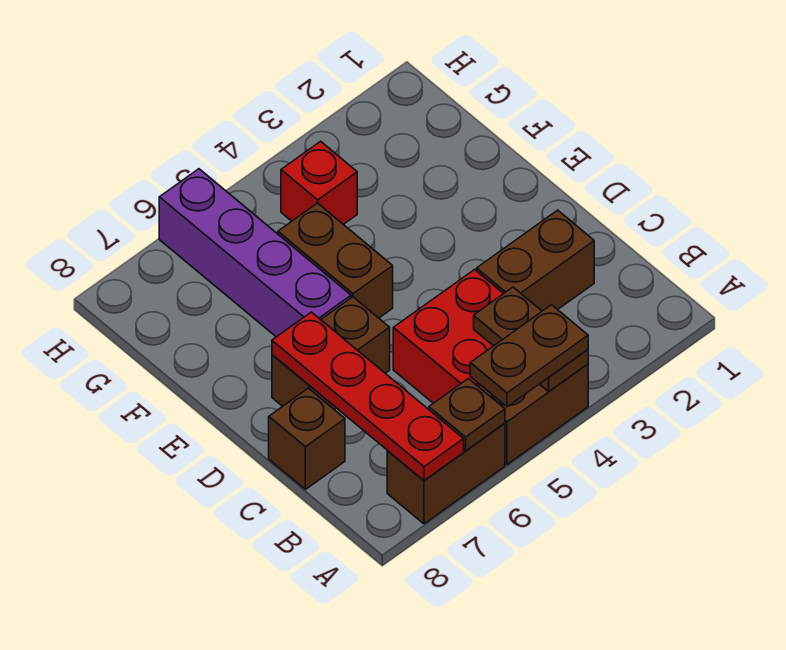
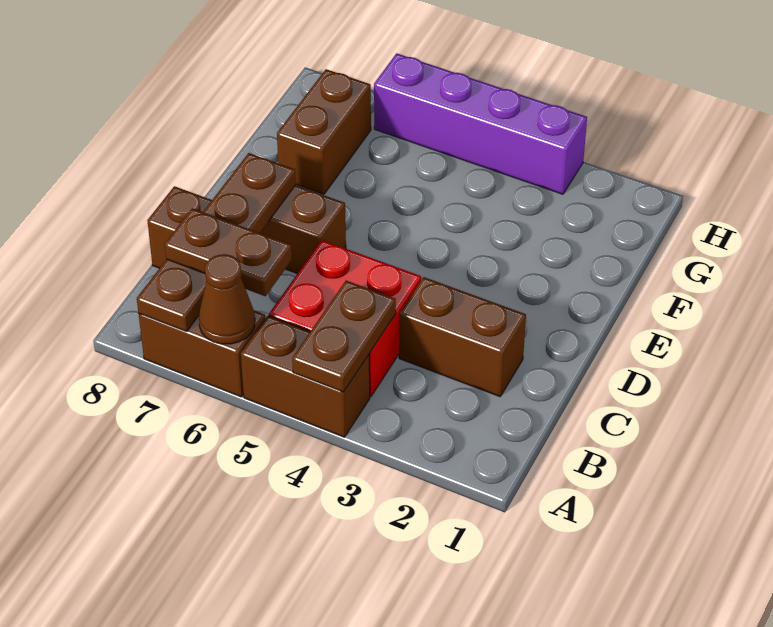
brown 1x2 plate [470,305,588,407] -> brown 1x2 plate moved to [165,208,292,296]
brown 1x1 plate [429,379,505,451] -> brown 1x1 cone [199,254,255,344]
red 1x4 plate [272,312,464,480] -> brown 1x4 plate [137,153,296,332]
brown 1x2 brick [278,203,393,318] -> brown 1x2 brick moved to [277,69,371,195]
purple 1x4 brick [159,169,351,337] -> purple 1x4 brick turned to [374,53,587,194]
red 1x1 brick [281,141,357,224] -> none

